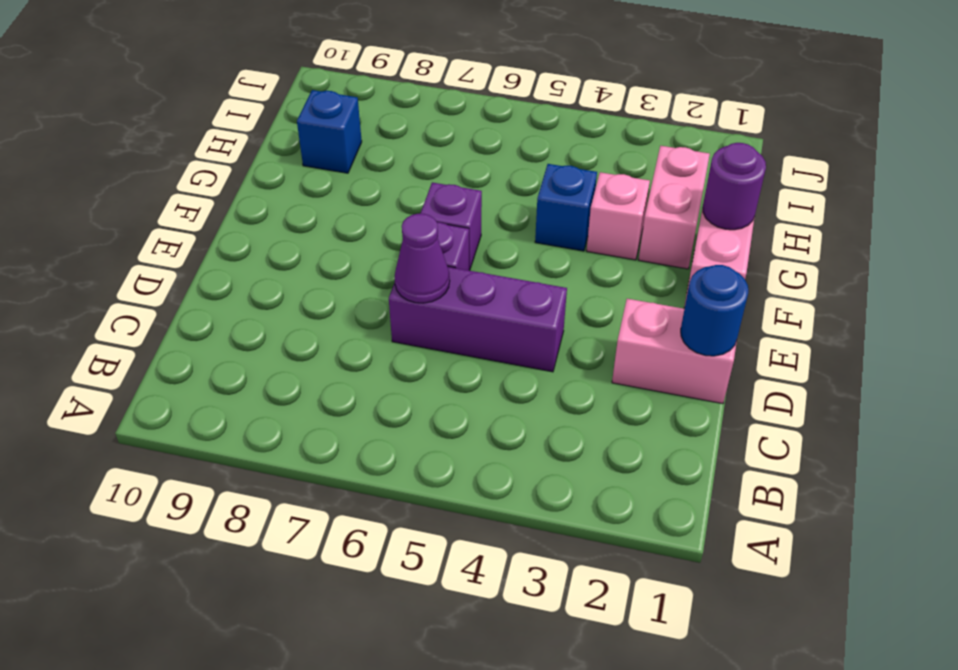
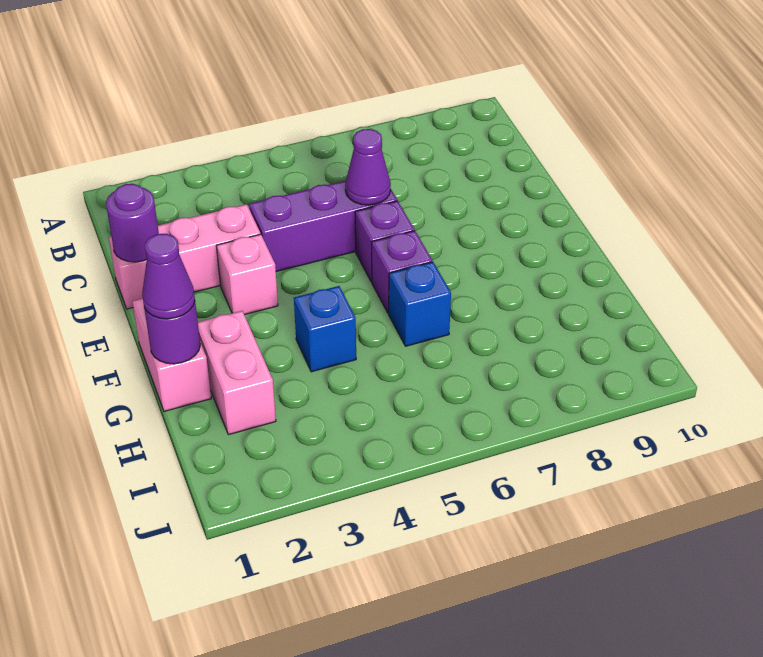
pink 1x2 brick [612,299,737,404] -> pink 1x3 brick [109,204,260,309]
blue 1x1 round brick [681,265,748,356] -> purple 1x1 round brick [106,184,159,262]
none -> purple 1x1 cone [142,234,195,319]
pink 1x1 brick [587,172,650,260] -> pink 1x1 brick moved to [216,234,278,315]
blue 1x1 brick [297,90,362,173] -> blue 1x1 brick moved to [389,262,451,346]

